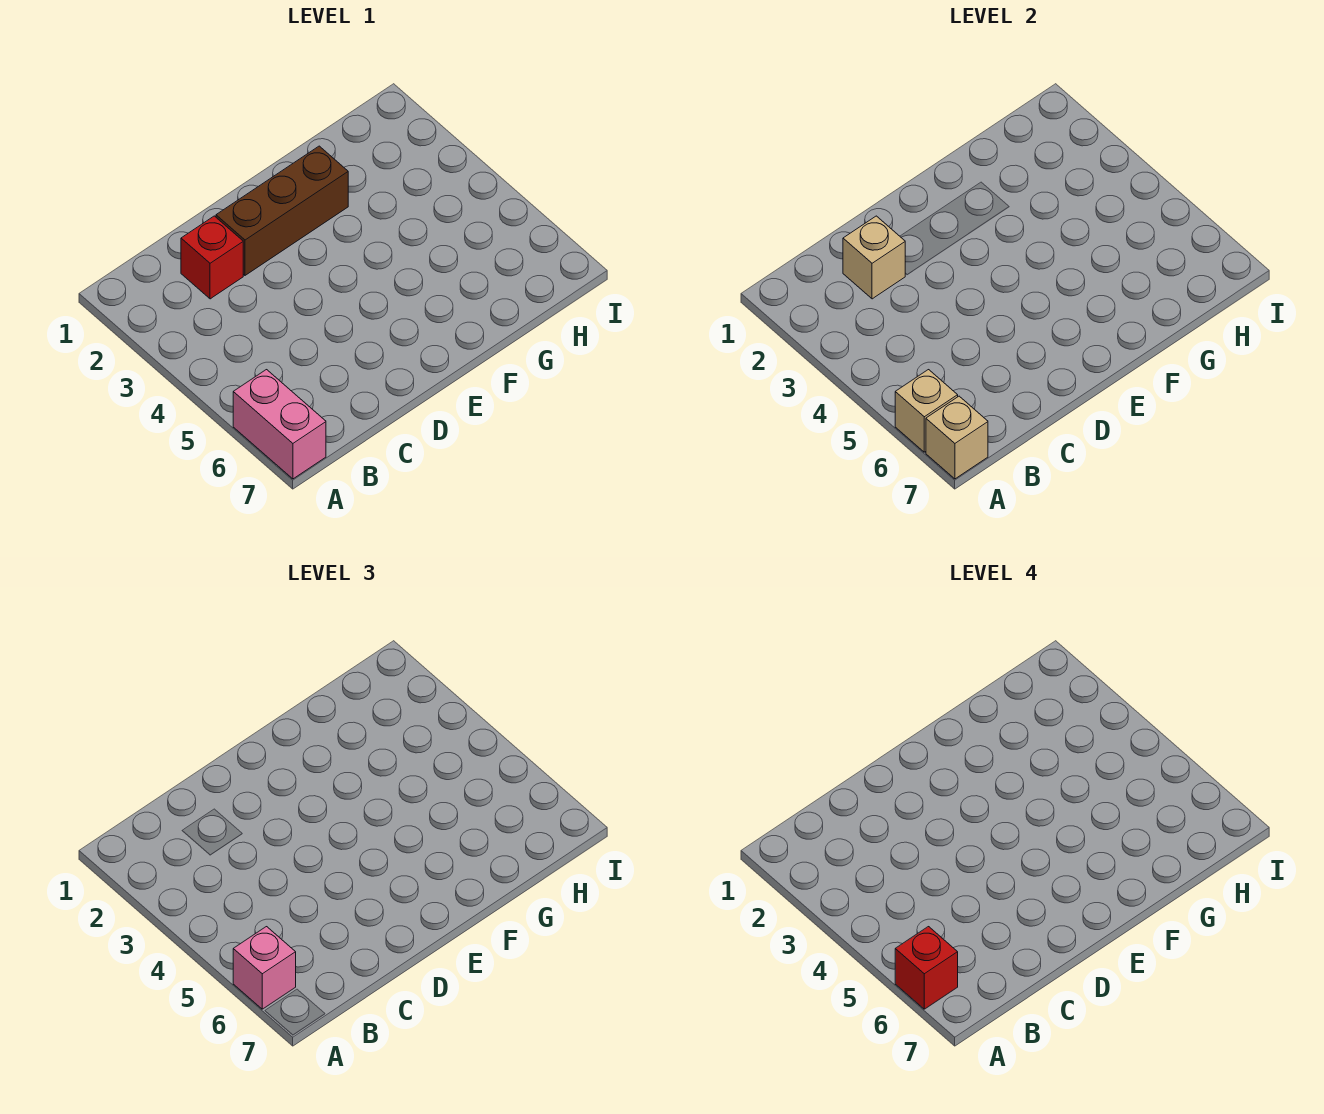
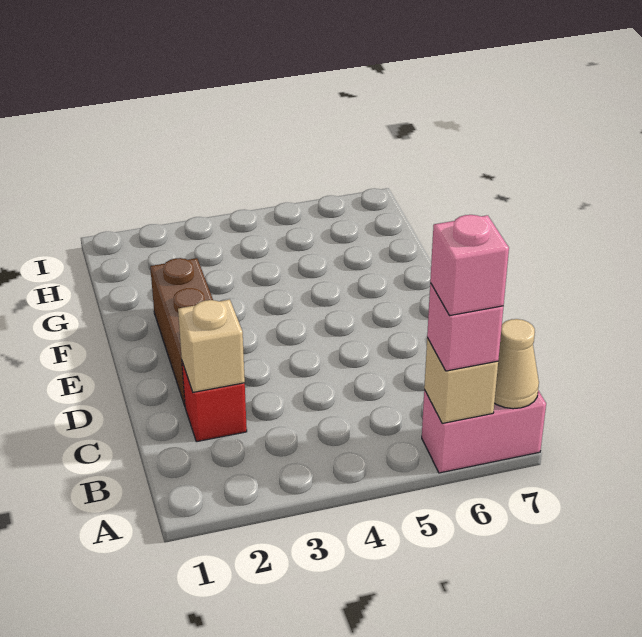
red 1x1 brick [895,927,958,1009] -> pink 1x1 brick [430,215,509,316]
tan 1x1 brick [926,396,988,479] -> tan 1x1 cone [494,319,539,409]

